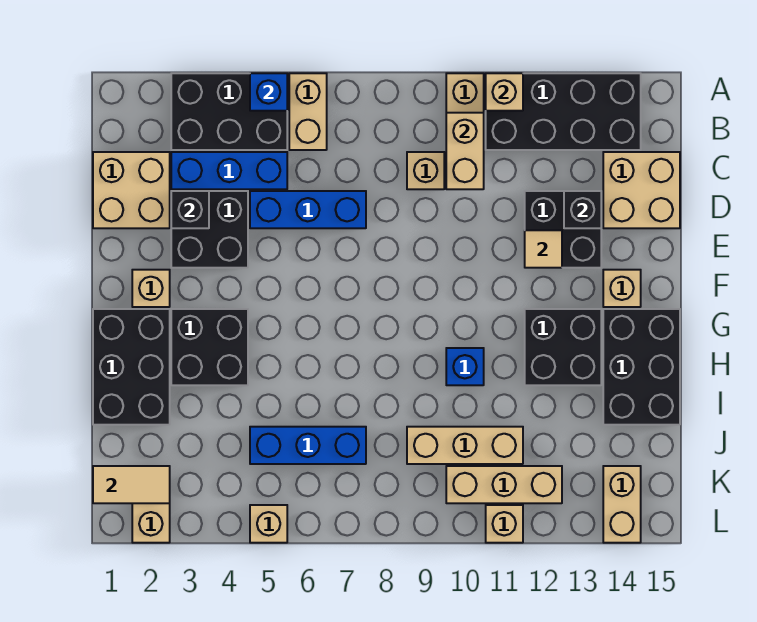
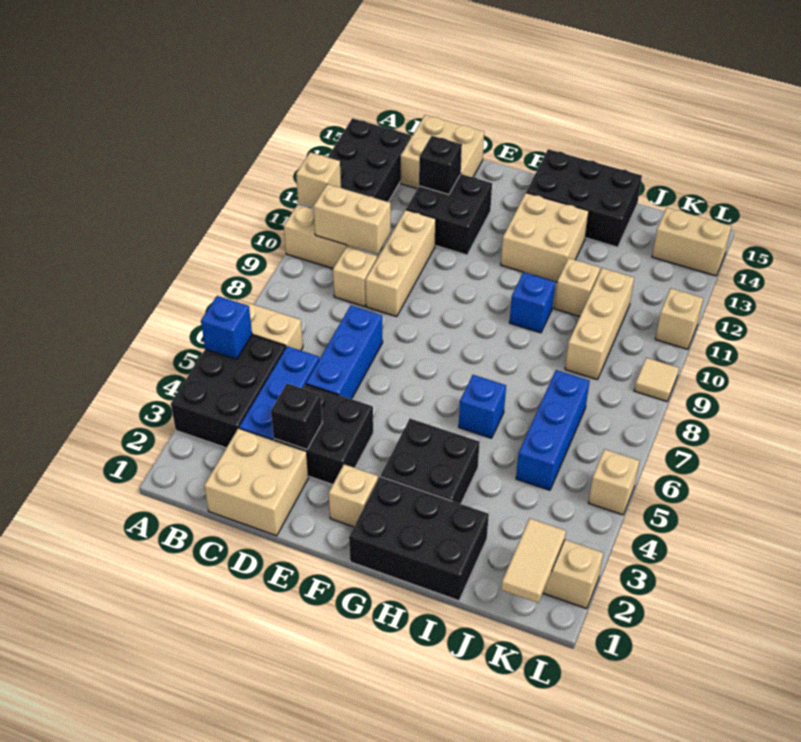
tan 1x1 tile [525,230,562,268] -> tan 1x1 tile moved to [634,358,679,401]
tan 1x1 brick [603,270,641,307] -> tan 1x1 brick moved to [554,258,600,317]
black 2x2 brick [525,309,601,385] -> tan 2x2 brick [501,193,589,282]
none -> blue 1x1 brick [459,375,506,438]
tan 1x3 brick [446,466,562,503] -> tan 1x3 brick moved to [365,210,436,317]

